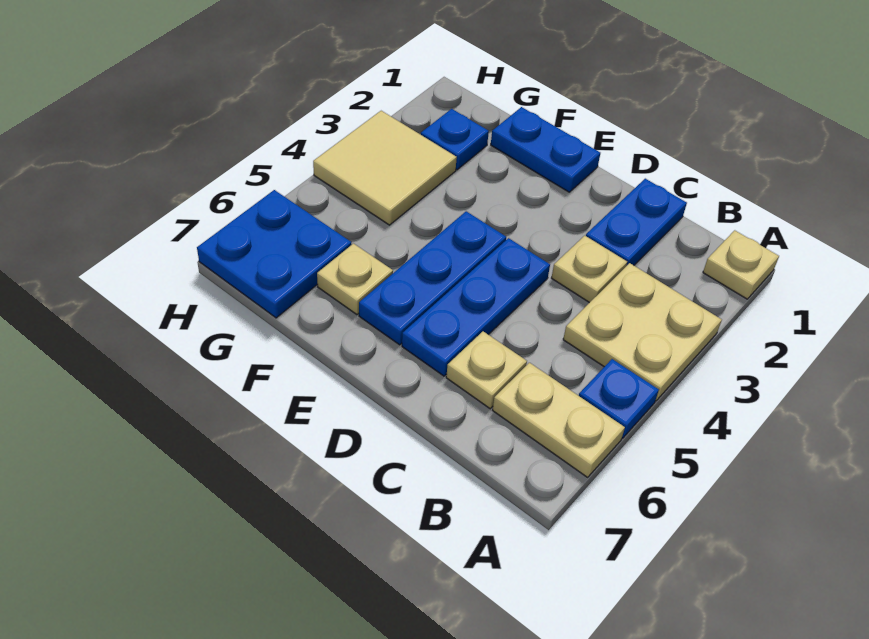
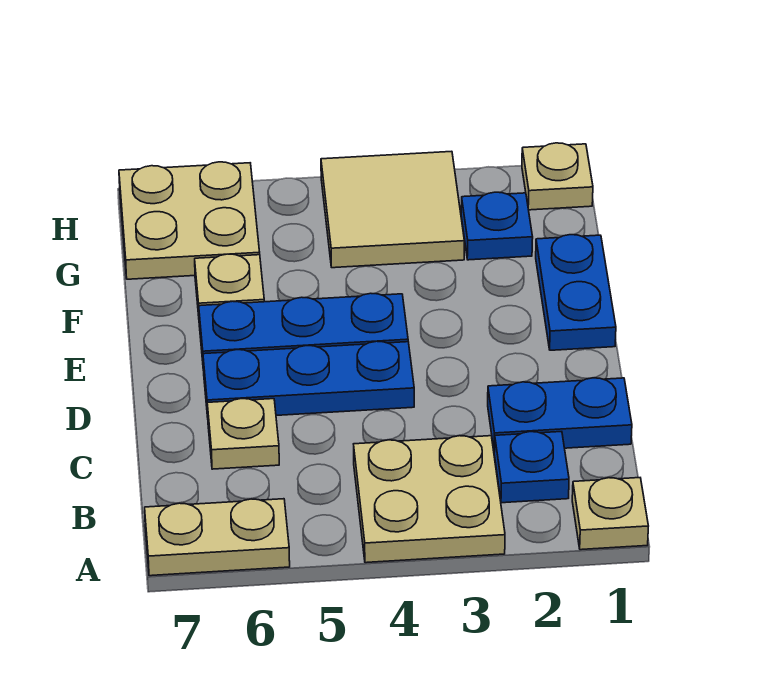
blue 1x1 plate [579,359,659,438] -> blue 1x1 plate moved to [494,432,569,503]
tan 1x2 plate [493,363,625,477] -> tan 1x2 plate turned to [145,499,290,576]
tan 1x1 plate [552,236,627,303] -> tan 1x1 plate moved to [522,143,593,210]
blue 2x2 plate [197,190,352,318] -> tan 2x2 plate [119,162,260,279]

